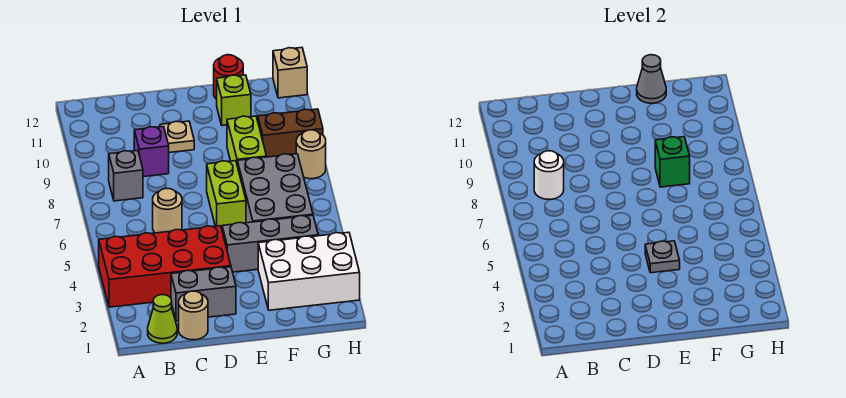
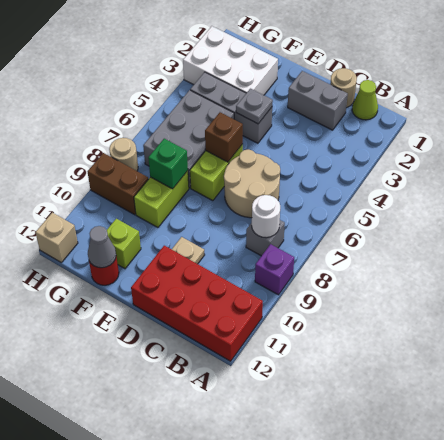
red 2x4 brick [99,226,231,307] -> red 2x4 brick moved to [131,246,263,361]
tan 1x1 round brick [153,188,182,233] -> tan 2x2 round brick [224,149,280,218]
purple 1x1 brick [134,127,169,177] -> purple 1x1 brick moved to [255,244,294,295]
none -> brown 1x1 brick [205,112,243,162]

